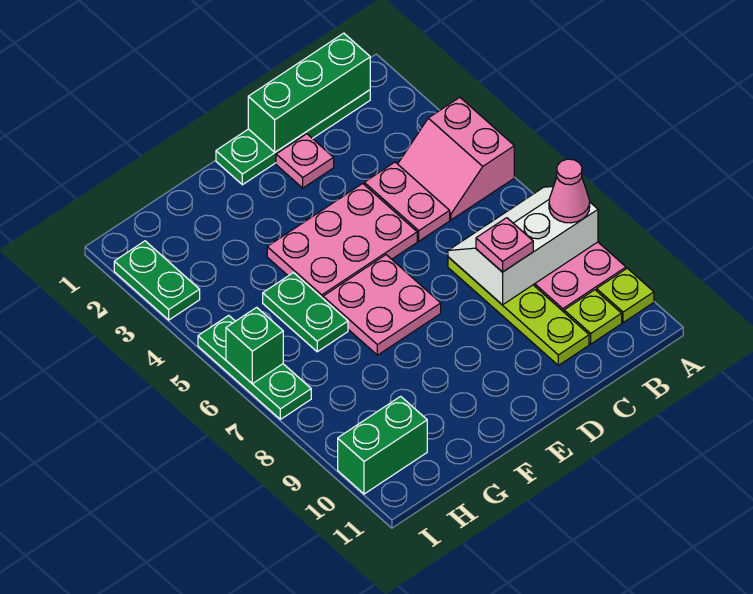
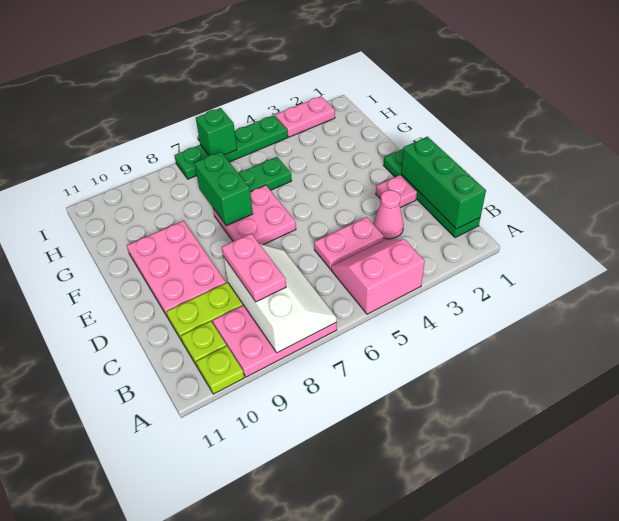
pink 1x1 cone [549,159,590,223] -> pink 1x1 cone moved to [374,190,404,239]
pink 1x1 plate [476,218,533,272] -> pink 1x2 plate [222,234,286,302]
pink 2x3 plate [267,184,417,298] -> pink 2x3 plate moved to [127,221,226,317]
green 1x2 brick [338,396,427,494] -> green 1x2 brick moved to [195,152,253,226]
green 1x2 plate [114,241,200,320] -> pink 1x2 plate [275,96,335,137]
green 1x3 plate [198,315,311,419] -> green 1x4 plate [174,115,288,179]

